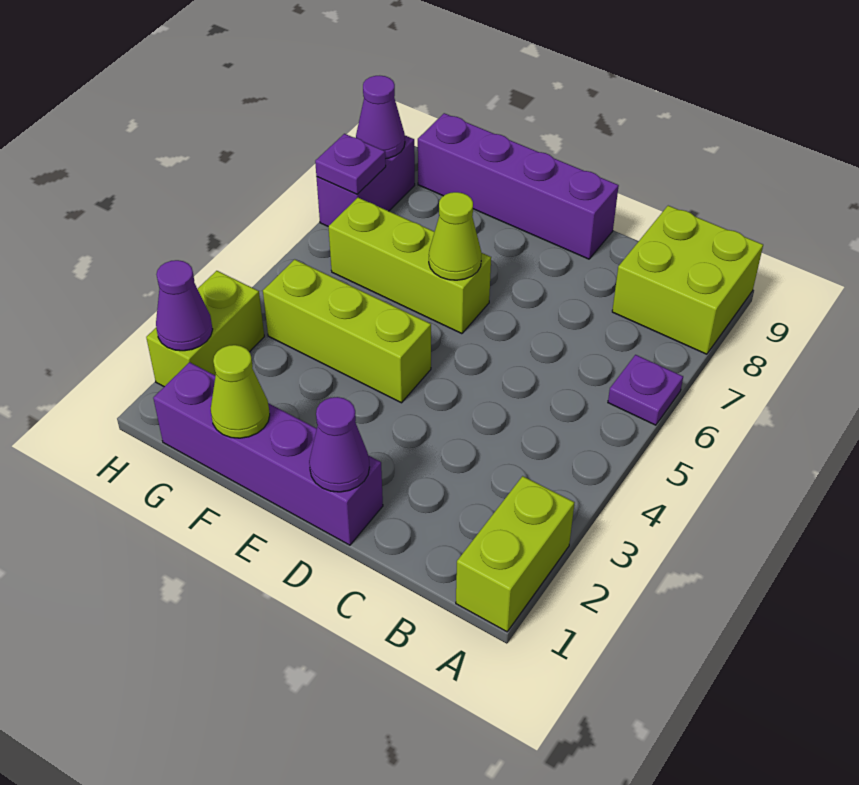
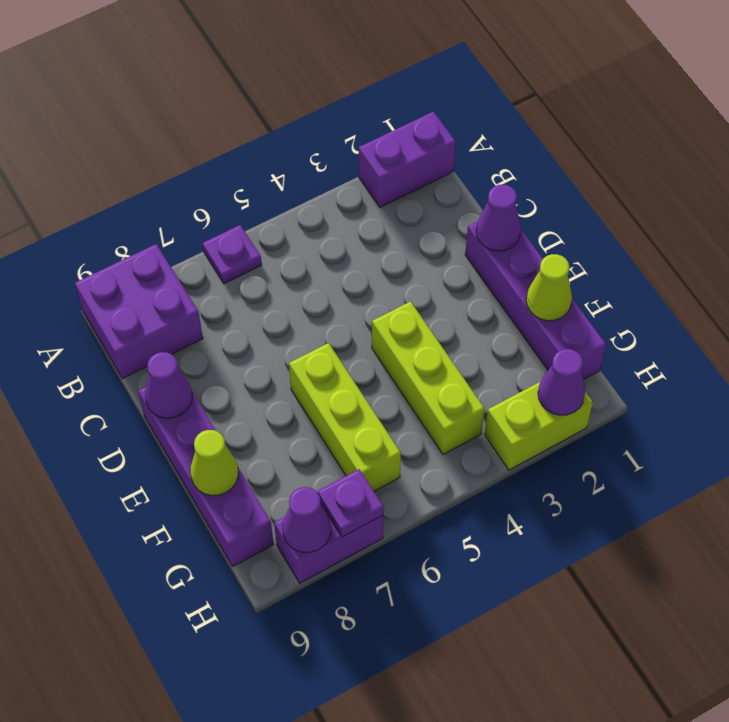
lime 1x2 brick [456,476,575,632] -> purple 1x2 brick [359,112,456,207]
lime 2x2 brick [612,206,763,354] -> purple 2x2 brick [75,244,203,379]
none -> purple 1x1 cone [145,352,192,418]
lime 1x1 cone [429,192,482,280] -> lime 1x1 cone moved to [190,430,238,496]

